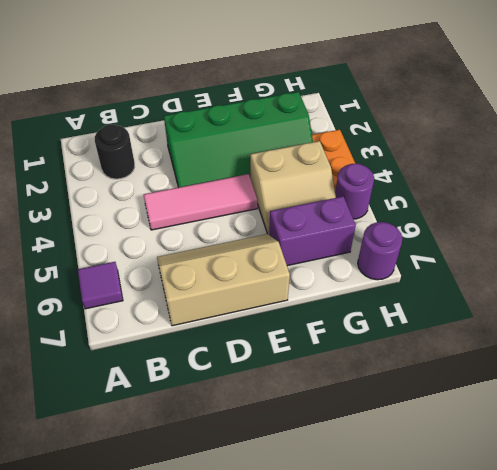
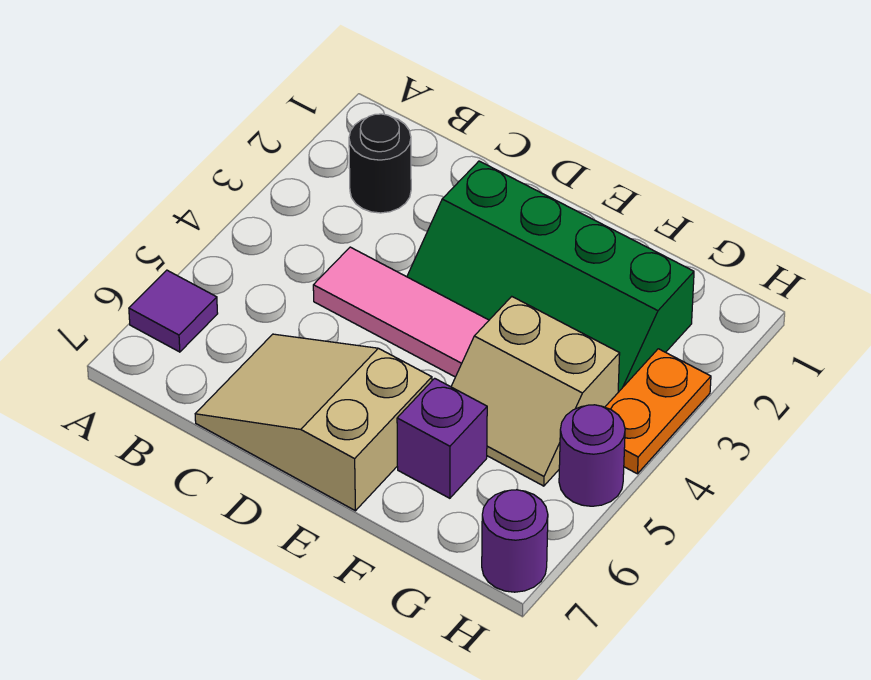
tan 2x3 slope [157,234,290,326] -> tan 2x3 slope turned to [195,334,432,511]
purple 1x2 brick [269,196,356,266] -> purple 1x1 brick [397,378,487,498]

